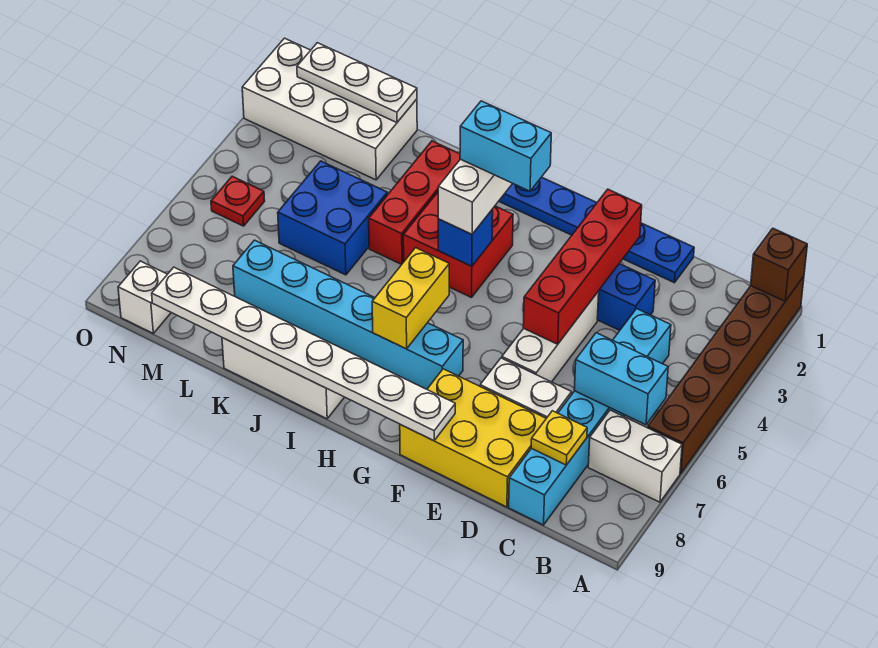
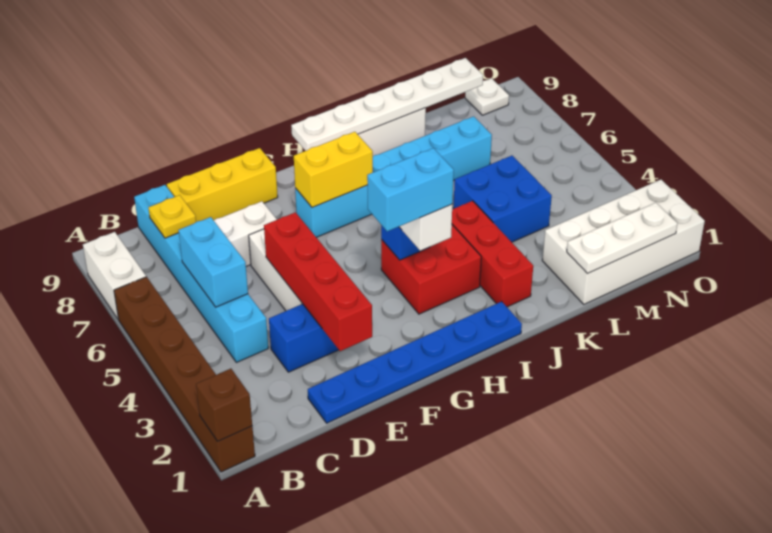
white 1x2 brick [588,410,682,502] -> white 1x2 brick turned to [83,232,146,320]
cyan 1x2 brick [574,333,668,425] -> cyan 1x2 brick turned to [178,217,248,307]
yellow 2x3 brick [400,369,546,507] -> yellow 1x3 brick [167,148,278,222]
white 1x8 plate [152,267,455,441] -> white 1x6 plate [291,58,483,151]
yellow 1x2 brick [372,248,449,349] -> yellow 1x2 brick turned to [294,132,373,208]
red 1x1 plate [211,176,265,226] -> none
white 1x1 brick [118,261,171,333] -> white 1x1 plate [465,78,509,115]

